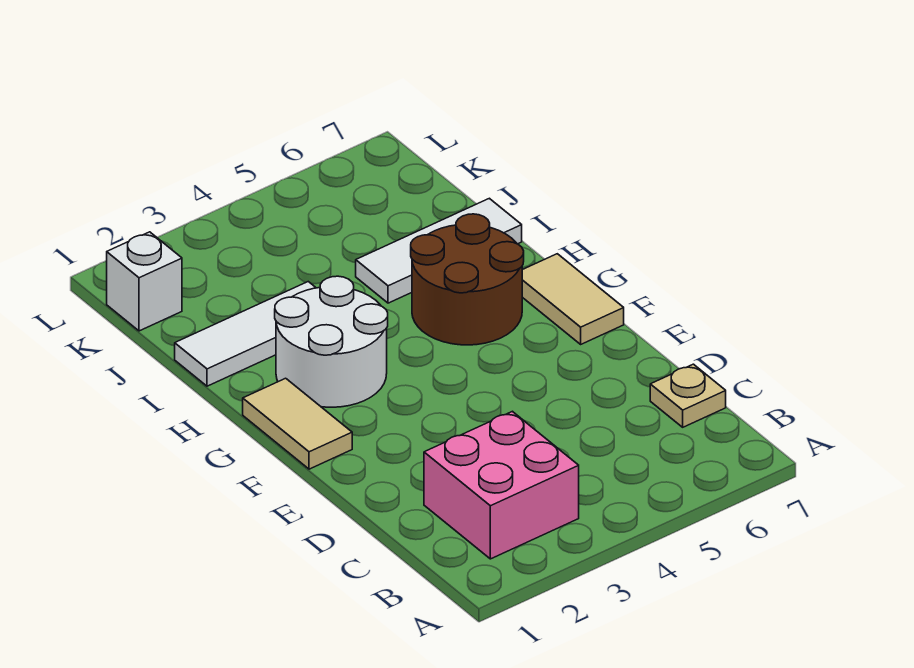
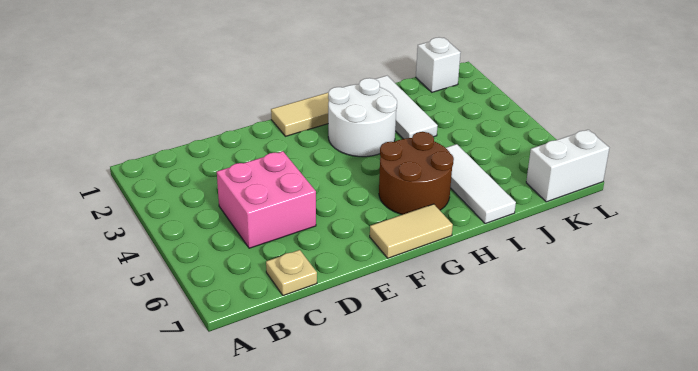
pink 2x2 brick [424,411,579,559] -> pink 2x2 brick moved to [217,151,316,248]
none -> white 1x2 brick [526,130,609,202]

